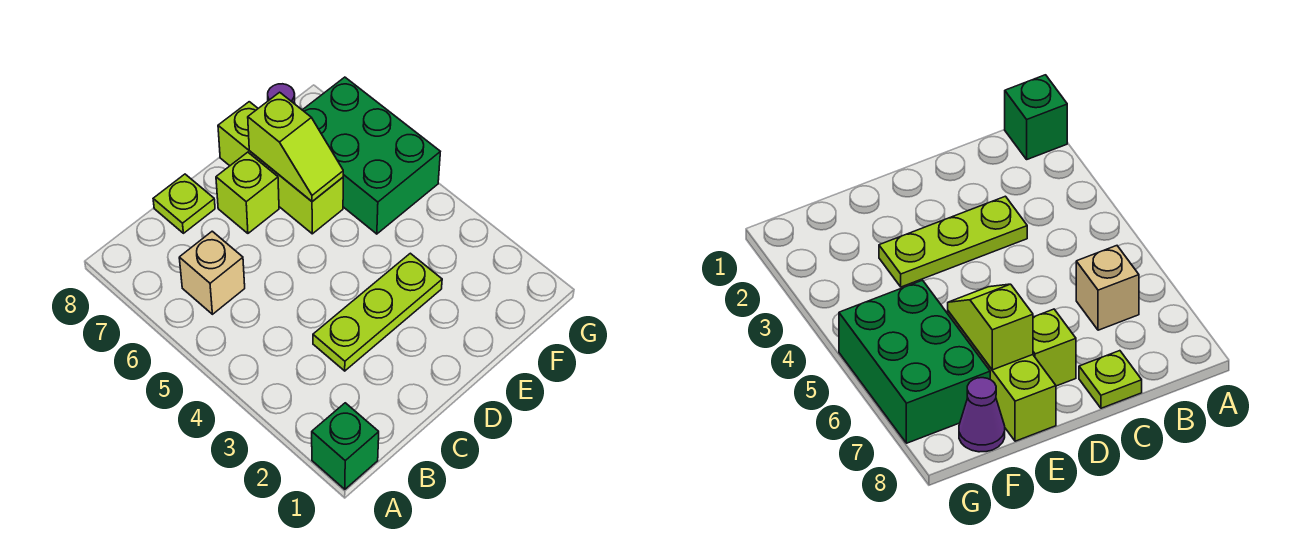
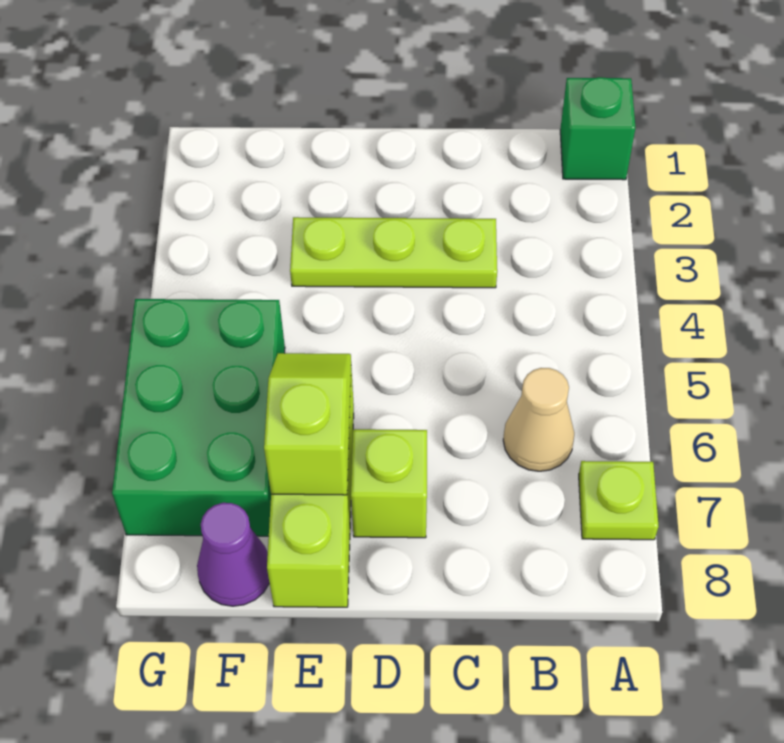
tan 1x1 brick [179,231,245,314] -> tan 1x1 cone [503,368,574,471]
lime 1x1 plate [153,174,215,233] -> lime 1x1 plate moved to [579,461,659,540]

